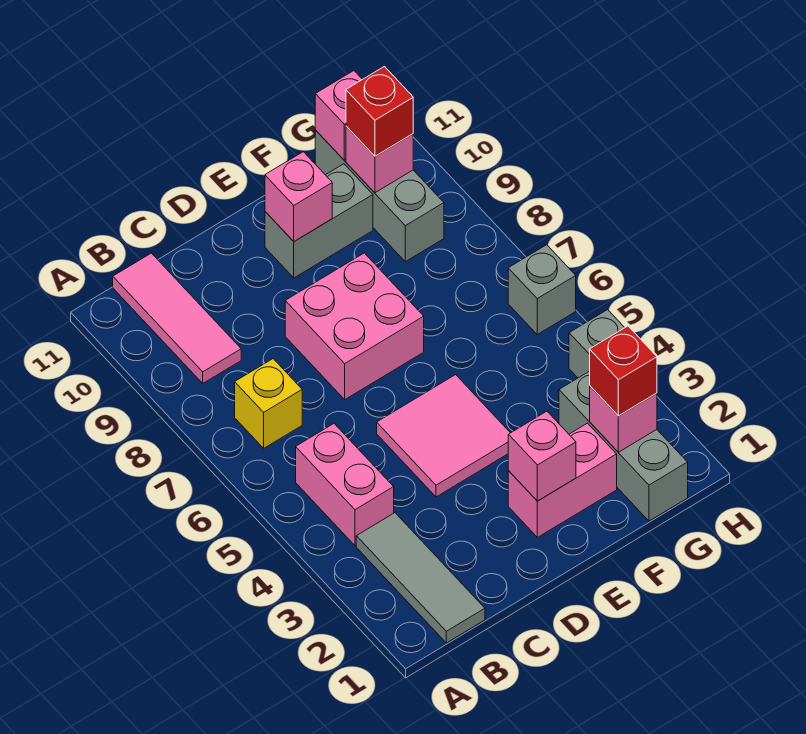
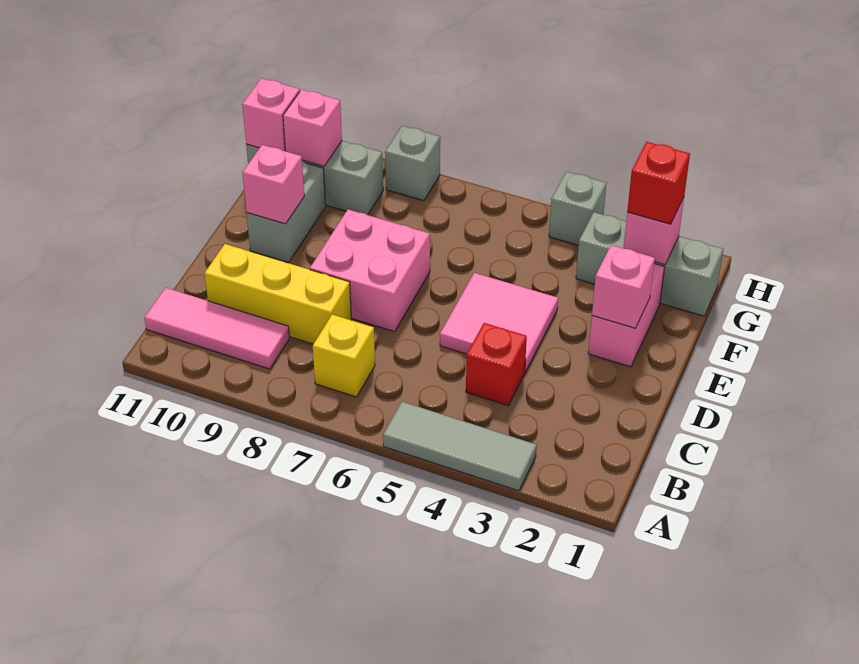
grey 1x3 tile [356,513,485,643] -> grey 1x3 tile moved to [383,402,537,491]
pink 1x2 brick [296,424,394,546] -> none
none -> yellow 1x3 brick [204,244,351,344]
red 1x1 brick [346,67,413,156] -> red 1x1 brick moved to [466,323,527,405]
grey 1x1 brick [508,245,576,334] -> grey 1x1 brick moved to [385,126,440,201]

